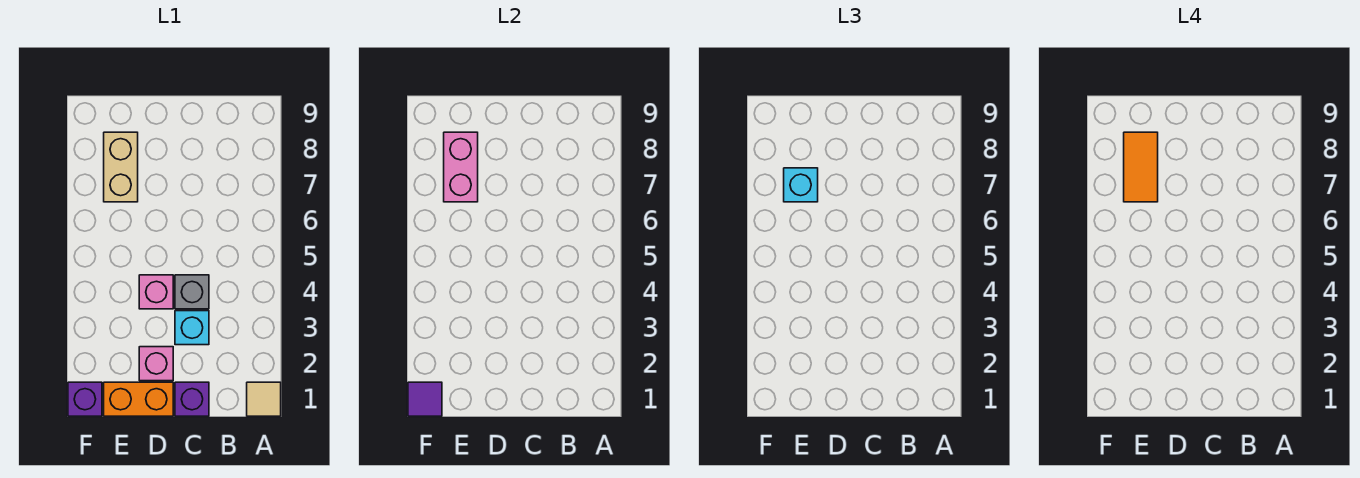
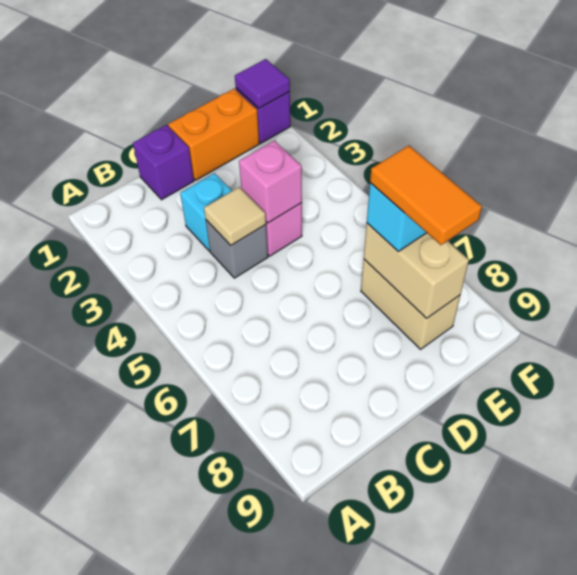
tan 1x1 tile [247,382,281,416] -> tan 1x1 tile moved to [204,187,266,245]
pink 1x1 brick [139,347,173,381] -> pink 1x1 brick moved to [239,141,302,223]
pink 1x2 brick [444,132,478,202] -> tan 1x2 brick [364,223,469,318]

